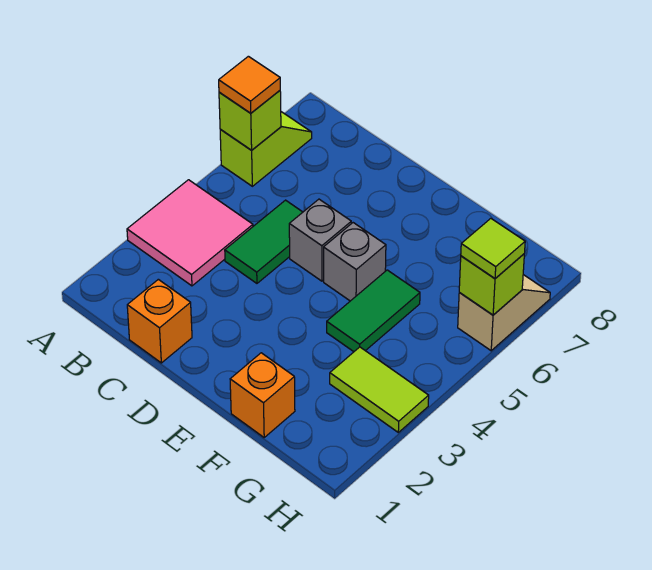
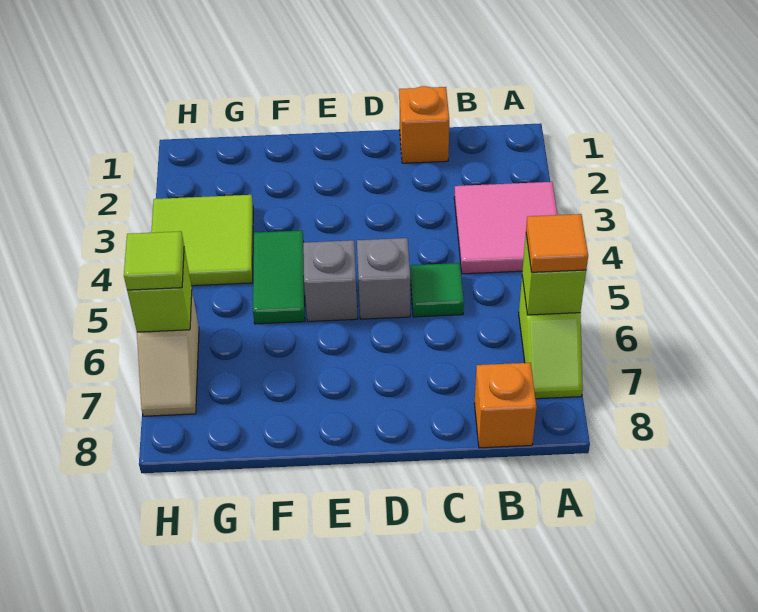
green 1x2 tile [225,200,303,283] -> green 1x1 tile [410,263,464,317]
orange 1x1 brick [230,353,295,437] -> orange 1x1 brick moved to [474,363,537,448]
lime 1x2 tile [330,347,429,432] -> lime 2x2 tile [151,195,253,286]

